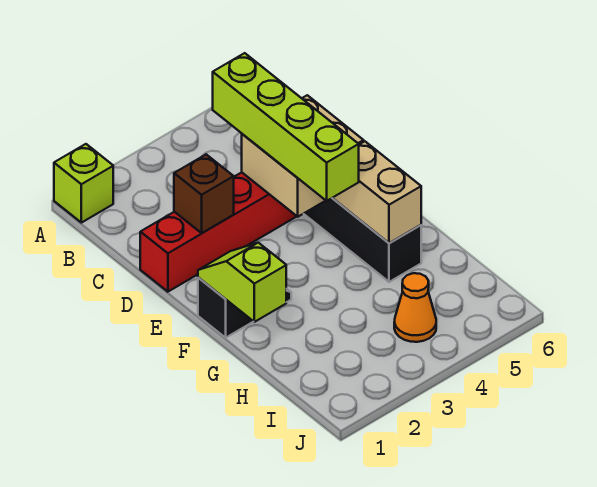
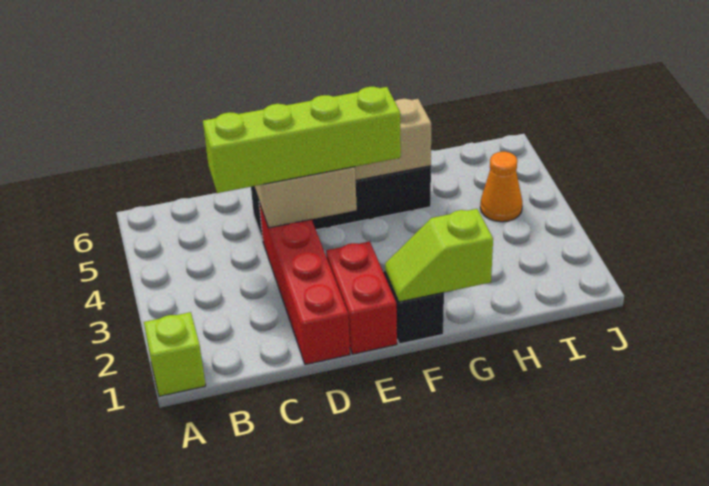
brown 1x1 brick [174,154,234,233] -> none
none -> red 1x2 brick [326,241,397,354]

